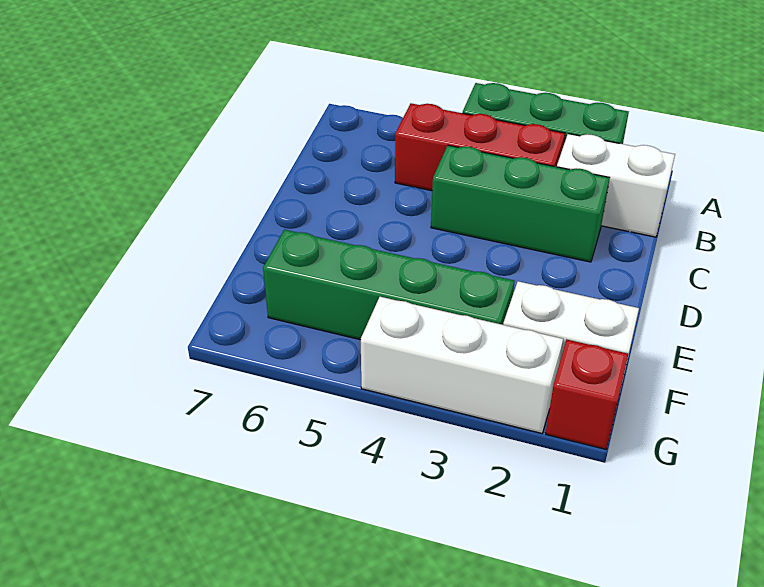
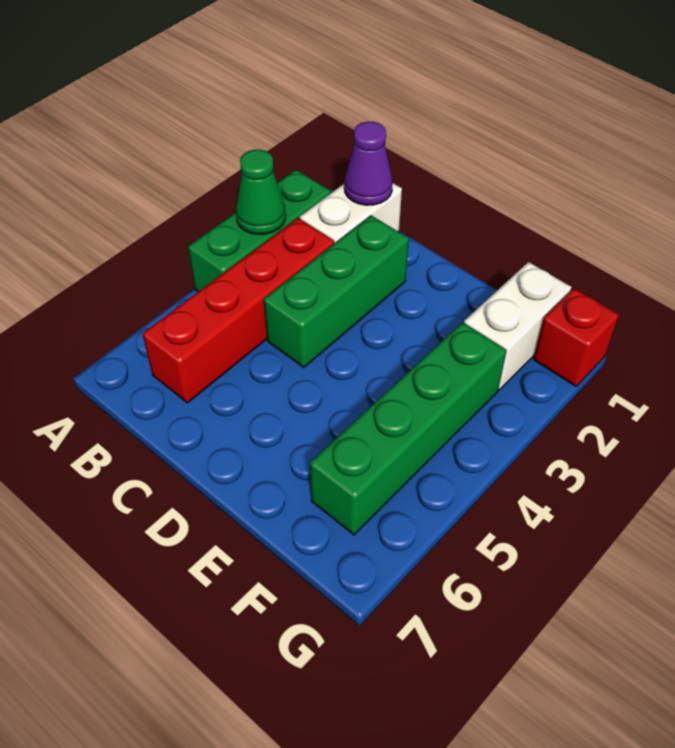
none -> green 1x1 cone [236,150,286,234]
none -> purple 1x1 cone [344,122,393,205]
red 1x3 brick [395,103,565,191] -> red 1x4 brick [143,218,334,403]
white 1x3 brick [361,297,563,433] -> none

